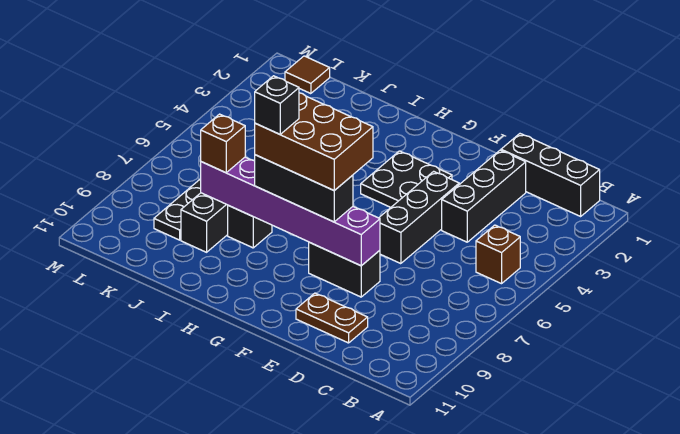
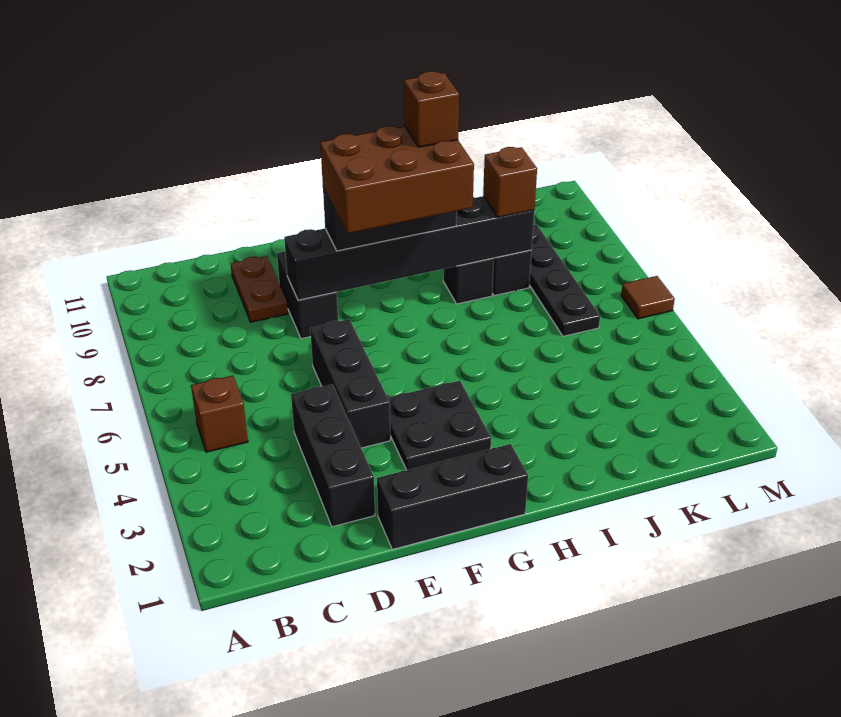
black 1x3 brick [501,134,600,216] -> black 1x3 brick moved to [377,444,528,549]
brown 1x2 plate [296,293,368,343] -> brown 1x2 plate turned to [231,256,288,322]
black 1x2 brick [309,242,380,297] -> black 1x2 brick turned to [277,251,338,339]
purple 1x6 brick [201,157,380,266] -> black 1x6 brick [284,196,534,300]
black 1x1 brick [255,76,299,134] -> brown 1x1 brick [404,71,459,147]
brown 1x1 tile [285,56,330,94] -> brown 1x1 tile moved to [621,276,675,319]

